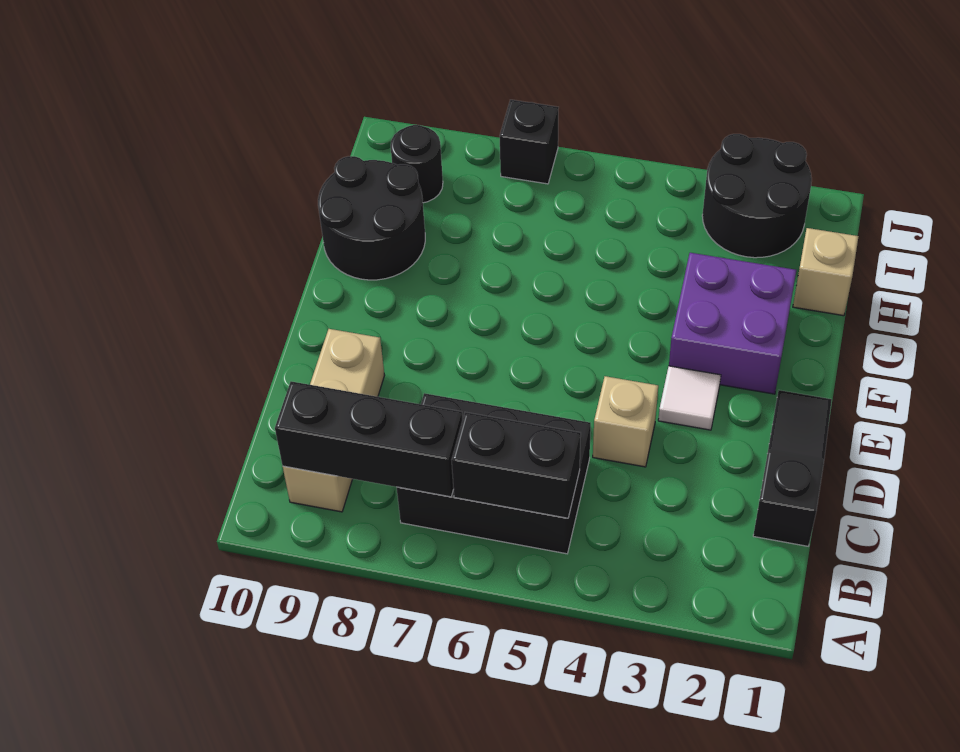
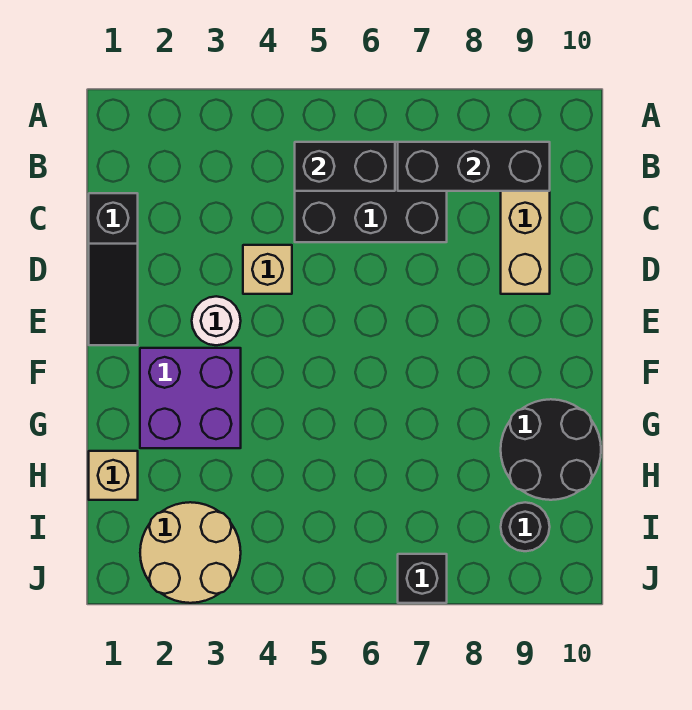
white 1x1 tile [658,366,721,430] -> white 1x1 round brick [192,296,241,345]
black 2x2 round brick [702,134,812,258] -> tan 2x2 round brick [140,502,241,603]

